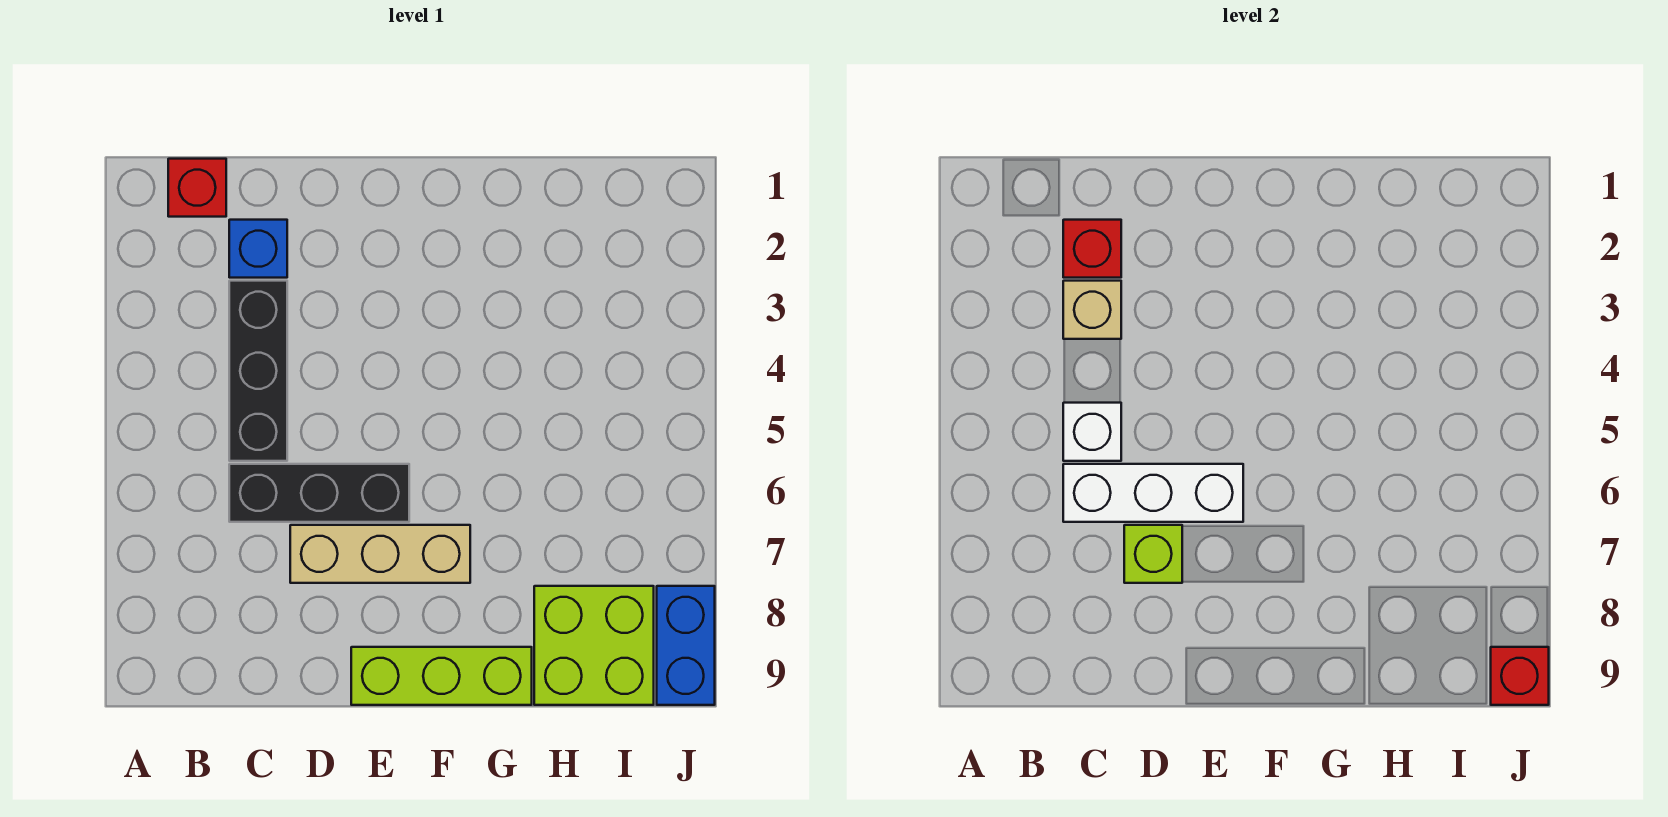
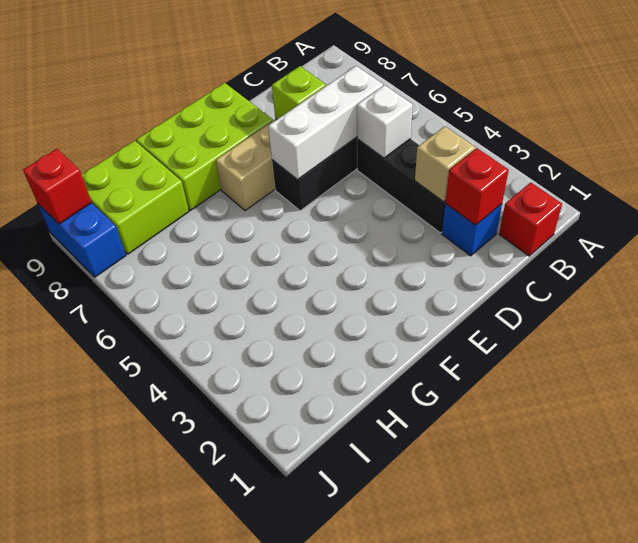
lime 1x3 brick [351,647,532,705] -> lime 2x3 brick [136,83,273,211]

